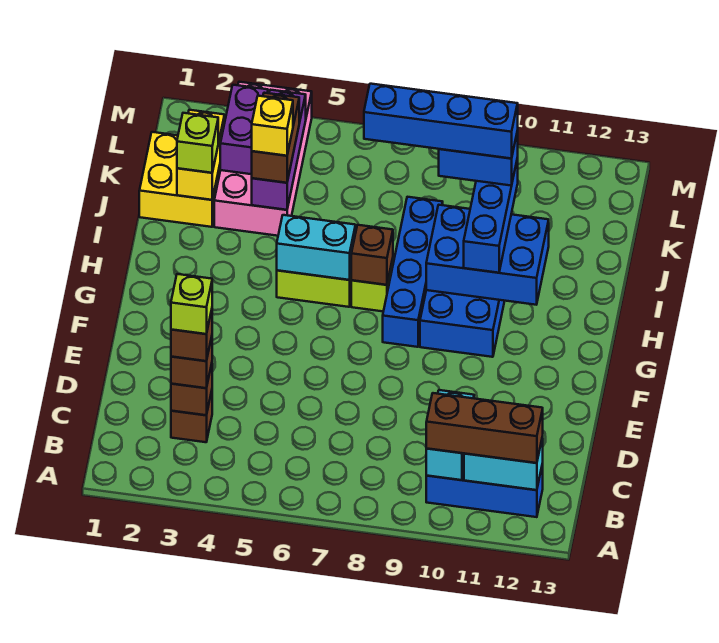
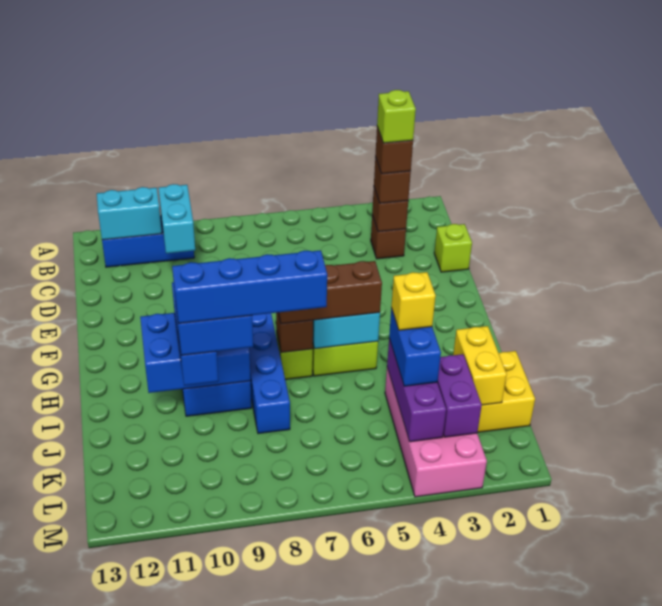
brown 1x3 brick [426,393,543,463] -> brown 1x3 brick moved to [278,261,382,324]
lime 1x1 brick [177,113,218,173] -> lime 1x1 brick moved to [434,224,472,272]
brown 1x2 brick [252,93,299,183] -> blue 1x2 brick [389,308,441,386]

